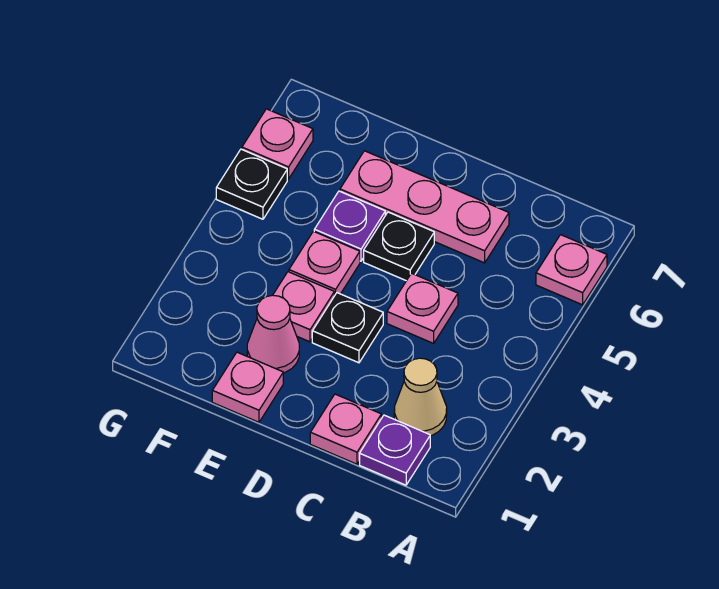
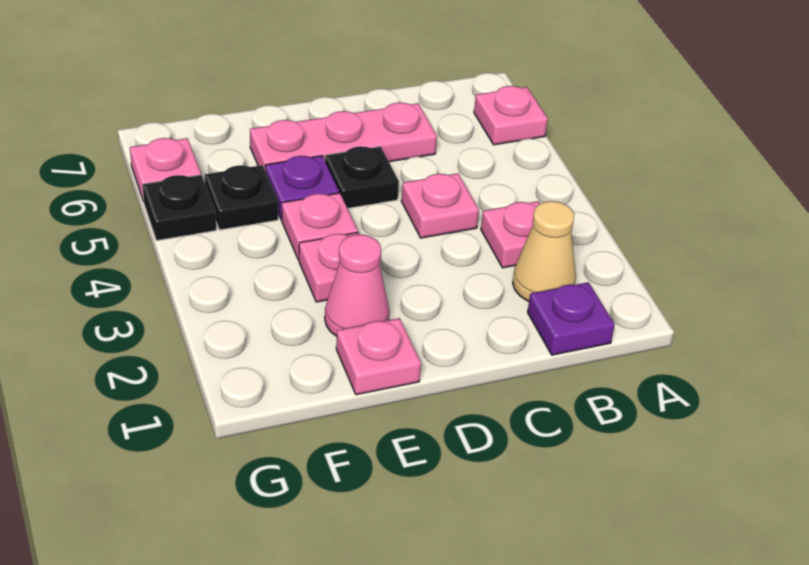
pink 1x1 plate [310,394,381,464] -> pink 1x1 plate moved to [481,201,540,268]
black 1x1 plate [312,293,383,363] -> black 1x1 plate moved to [205,165,278,230]

